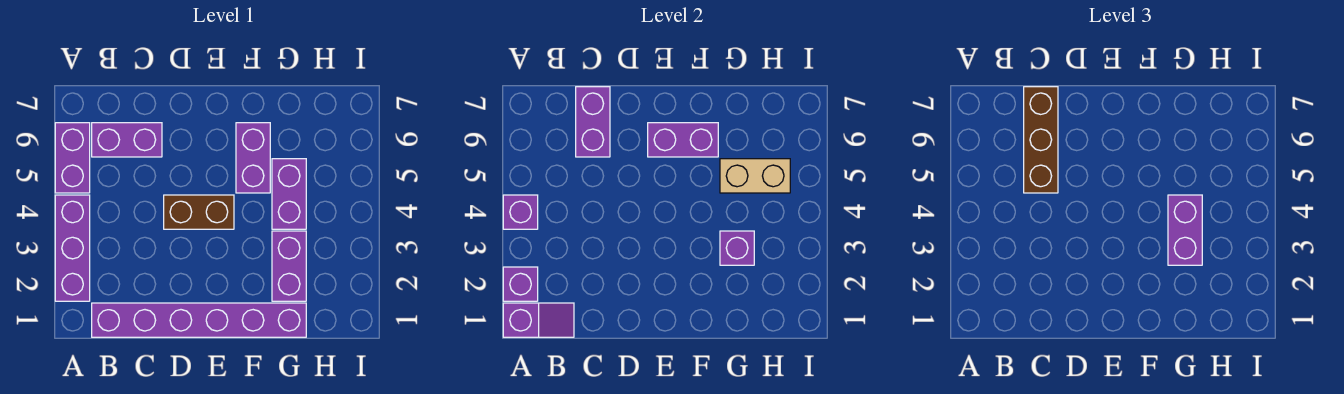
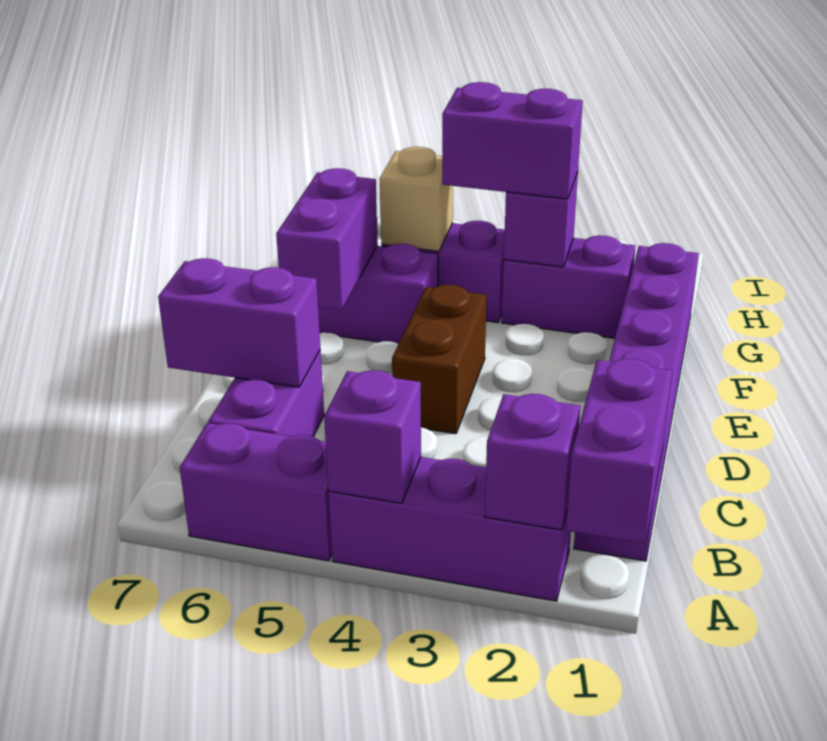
purple 1x2 slope [503,303,574,337] -> purple 1x2 brick [566,359,672,544]
brown 1x3 brick [1024,87,1058,193] -> none
tan 1x2 brick [720,159,790,193] -> tan 1x1 brick [380,147,453,251]

